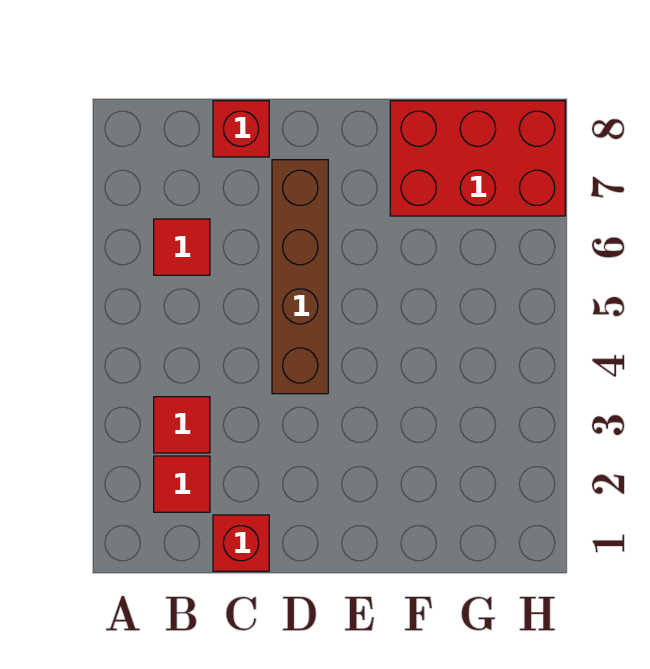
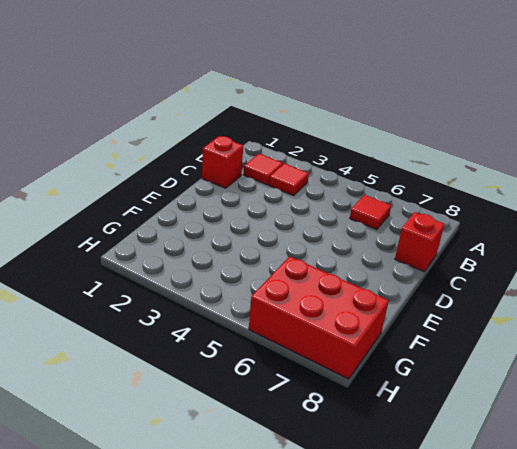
brown 1x4 brick [272,160,328,394] -> none
red 2x3 brick [390,101,565,216] -> red 2x3 brick turned to [249,256,389,379]

